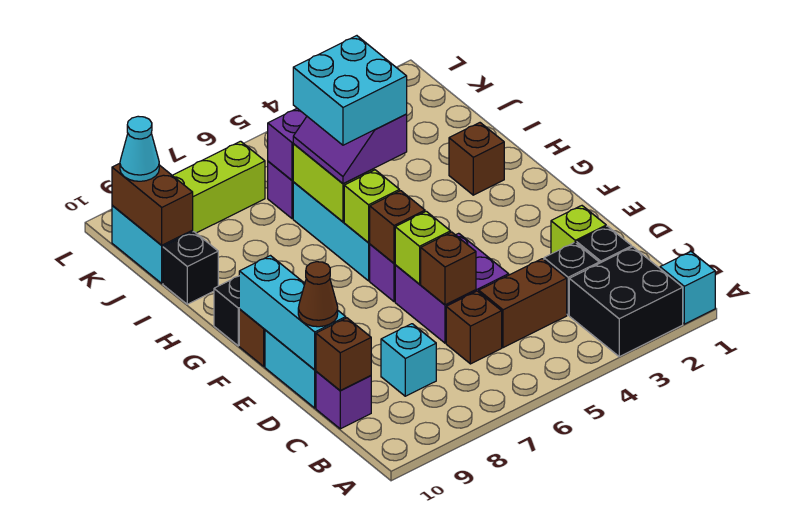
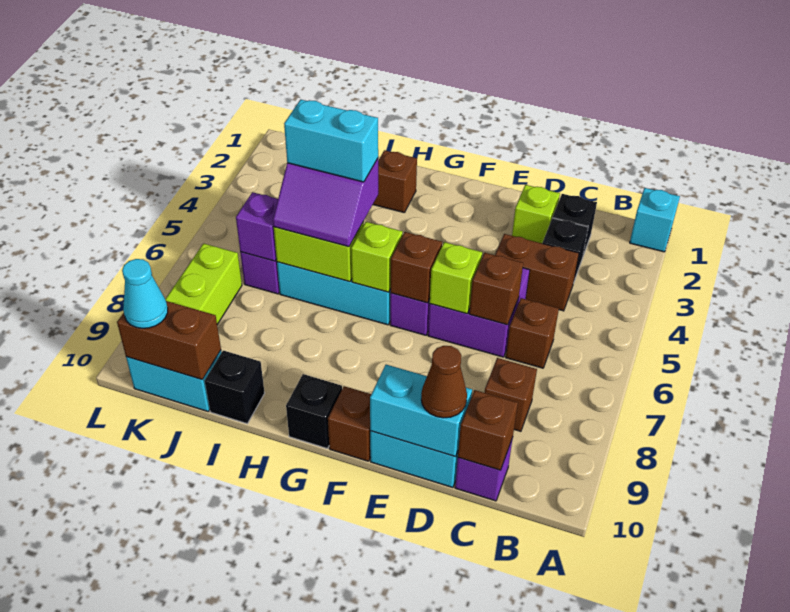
black 2x2 brick [569,247,683,357] -> none
brown 1x2 brick [479,259,567,348] -> brown 1x2 brick turned to [495,234,579,311]
cyan 1x1 brick [381,324,436,396] -> brown 1x1 brick [485,358,537,431]
cyan 1x3 brick [239,256,346,370] -> cyan 1x2 brick [370,365,472,457]
cyan 2x2 brick [293,36,407,145] -> cyan 1x2 brick [284,100,378,182]

